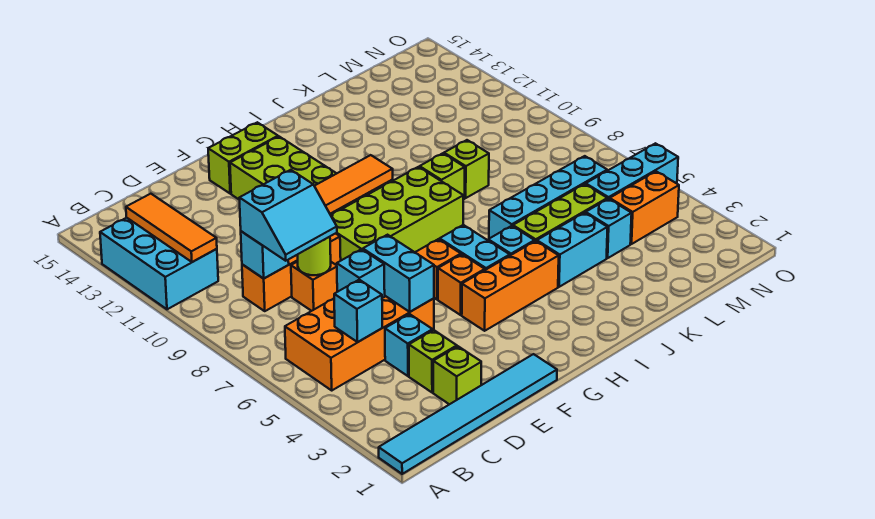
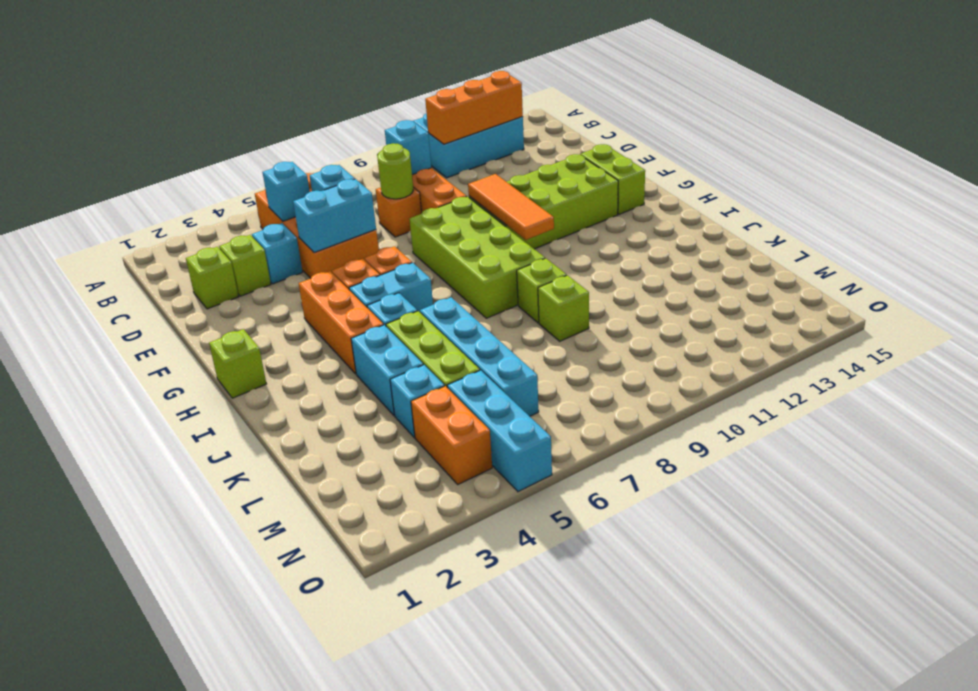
cyan 1x6 tile [379,354,557,474] -> none
orange 1x3 tile [126,194,217,262] -> orange 1x3 brick [425,71,523,144]
cyan 2x2 slope [239,170,337,261] -> none
none -> lime 1x1 brick [209,329,266,398]

